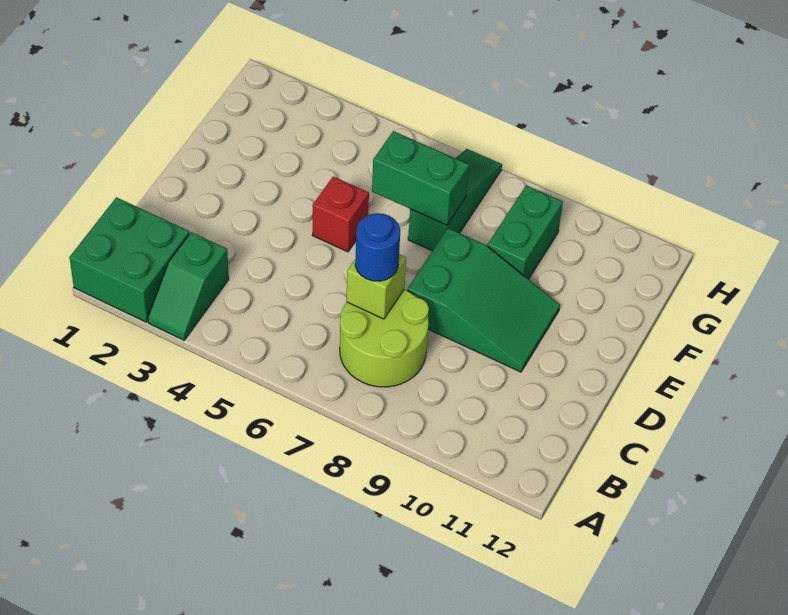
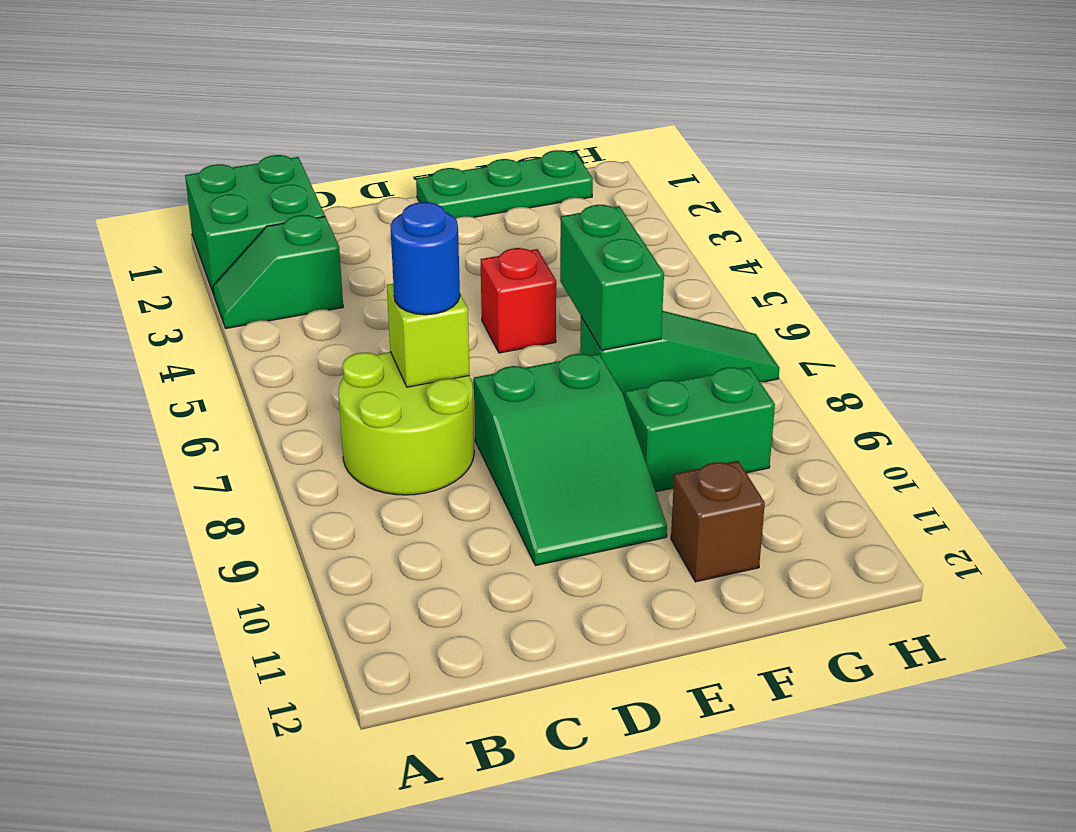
none -> green 1x3 plate [416,150,593,219]
none -> brown 1x1 brick [671,461,765,582]

